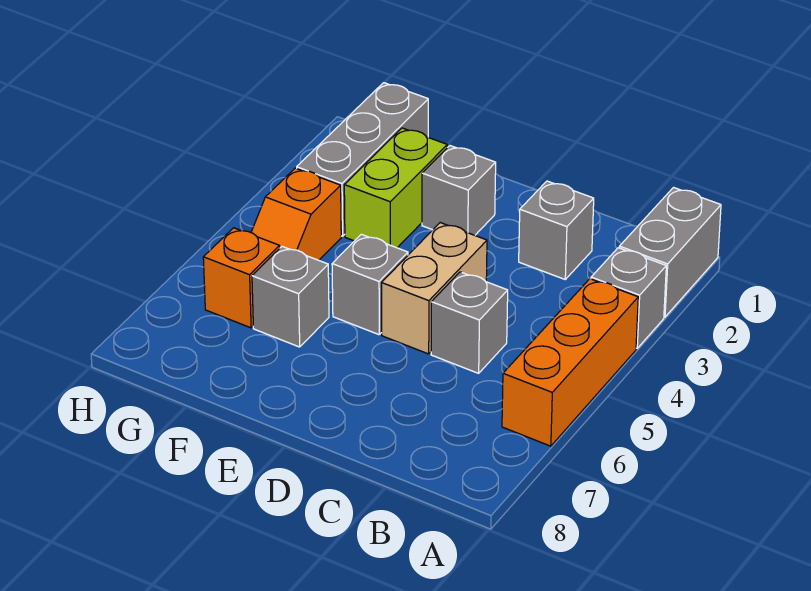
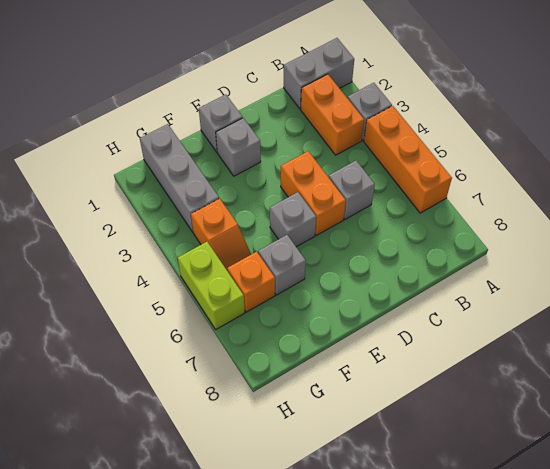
grey 1x2 brick [619,188,721,317] -> grey 1x2 brick turned to [284,38,354,109]
none -> orange 1x2 brick [301,74,364,155]
grey 1x1 brick [519,181,594,279] -> grey 1x1 brick moved to [199,95,243,152]
tan 1x2 brick [382,223,487,354] -> orange 1x2 brick [281,151,346,235]
lime 1x2 brick [344,128,447,248] -> lime 1x2 brick moved to [178,242,245,329]

